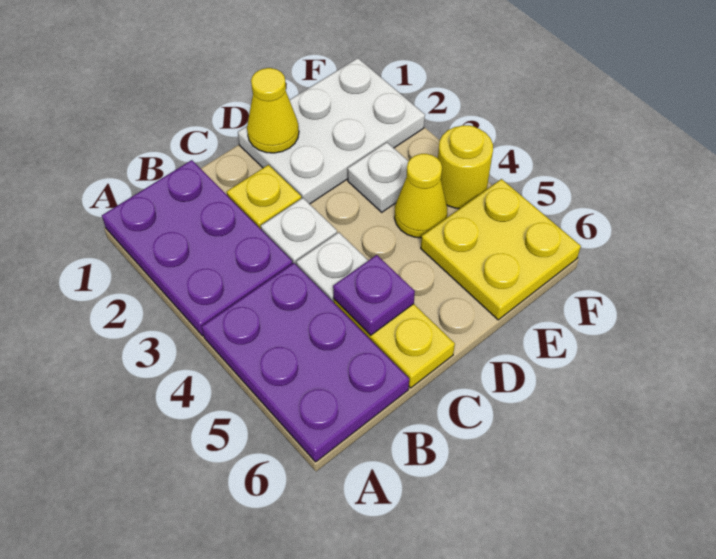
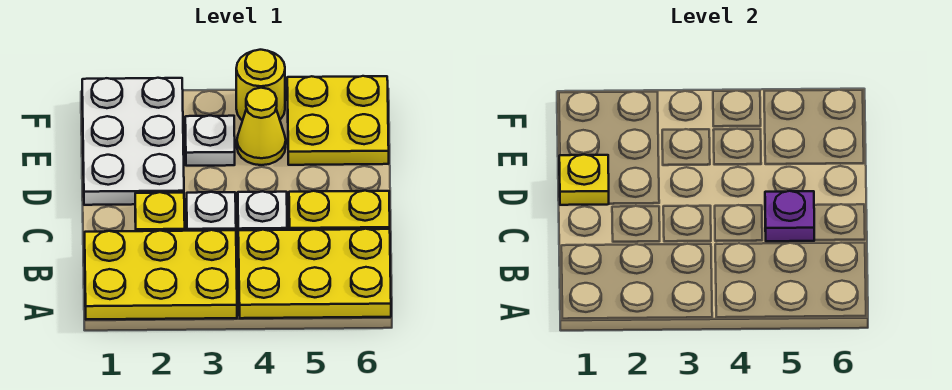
purple 2x3 plate [102,160,293,336] -> yellow 2x3 plate [85,230,237,319]
purple 2x3 plate [202,263,409,462] -> yellow 2x3 plate [238,229,391,318]
yellow 1x1 cone [247,68,299,153] -> yellow 1x1 plate [559,155,609,205]

